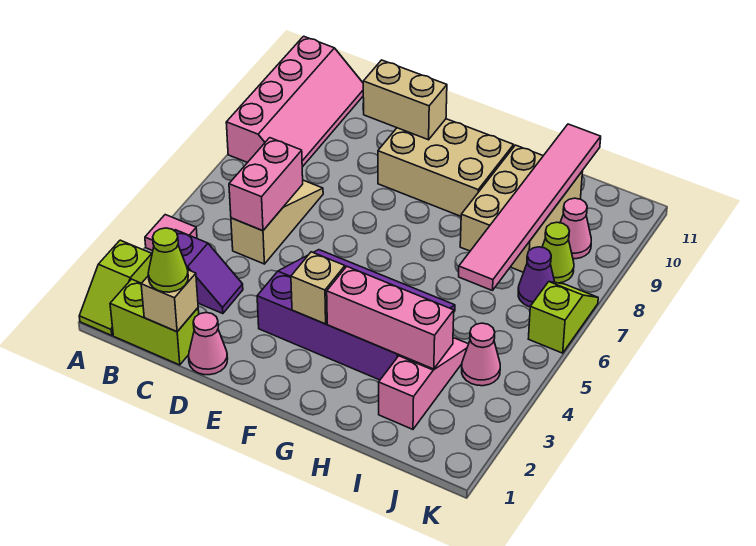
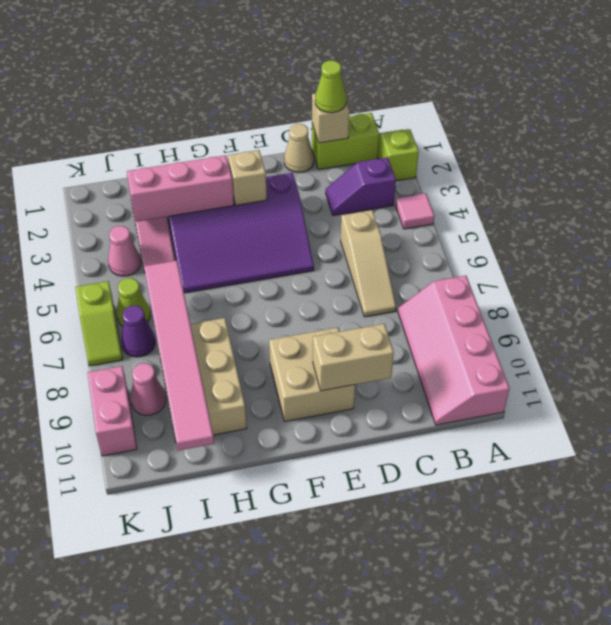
pink 1x2 brick [229,138,303,231] -> pink 1x2 brick moved to [88,366,137,456]
pink 1x1 cone [189,313,228,375] -> tan 1x1 cone [284,124,314,173]
tan 2x3 brick [378,119,514,216] -> tan 2x2 brick [269,327,355,422]
lime 1x1 cone [542,222,574,283] -> lime 1x1 cone moved to [117,278,150,326]

